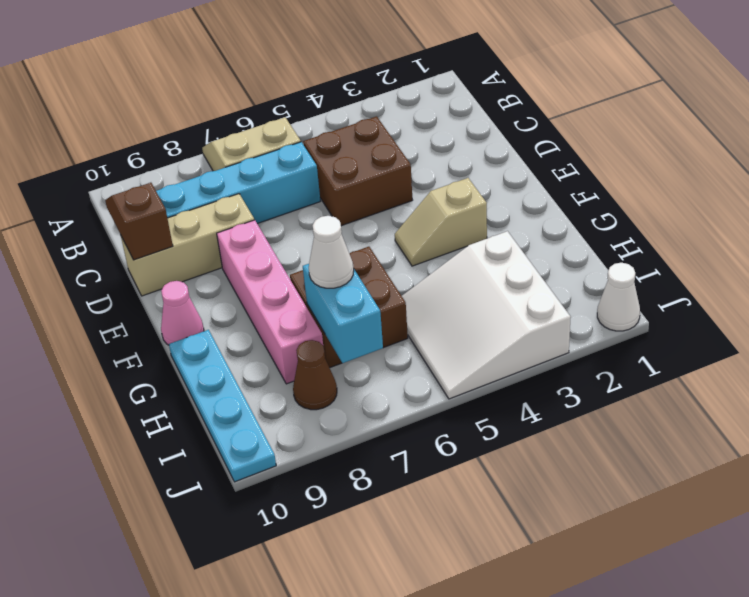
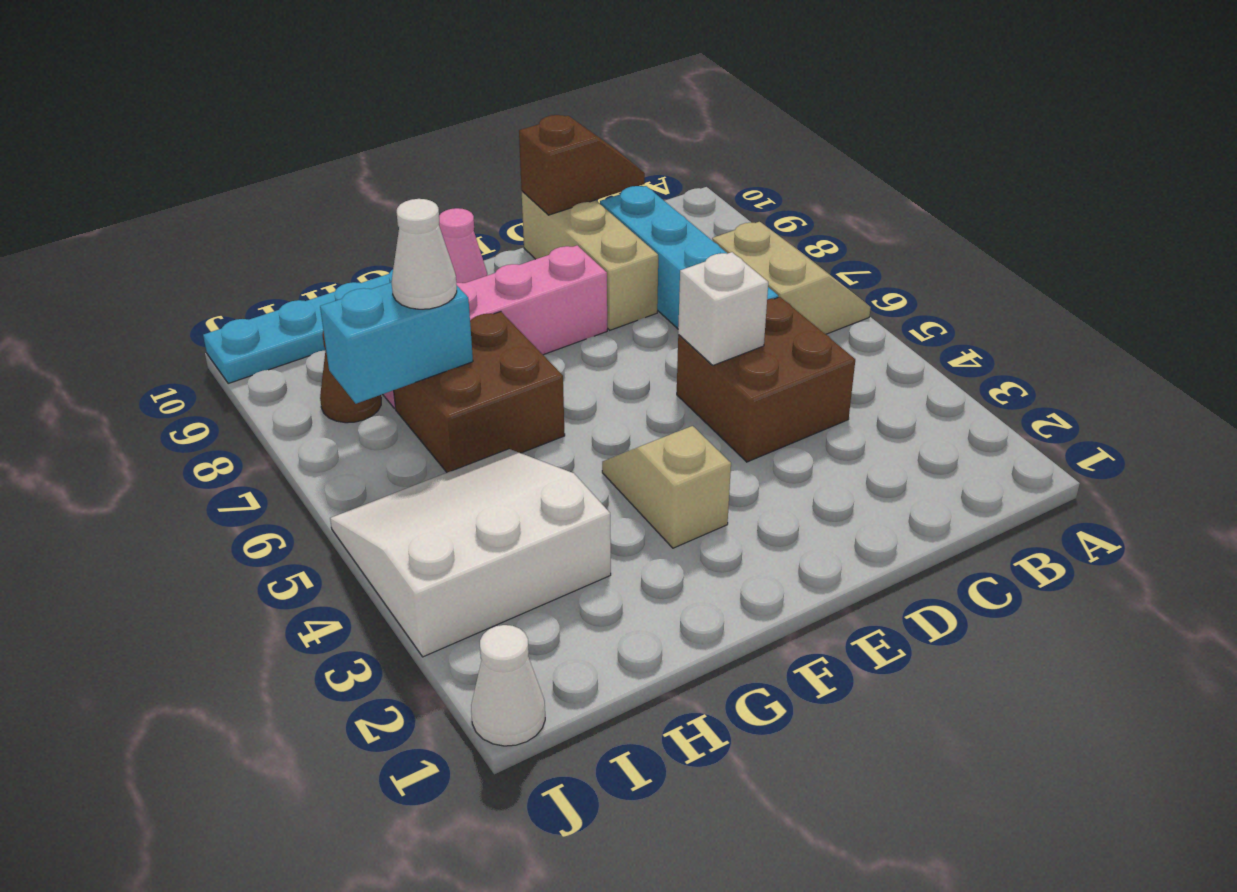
none -> white 1x1 brick [678,252,768,365]

